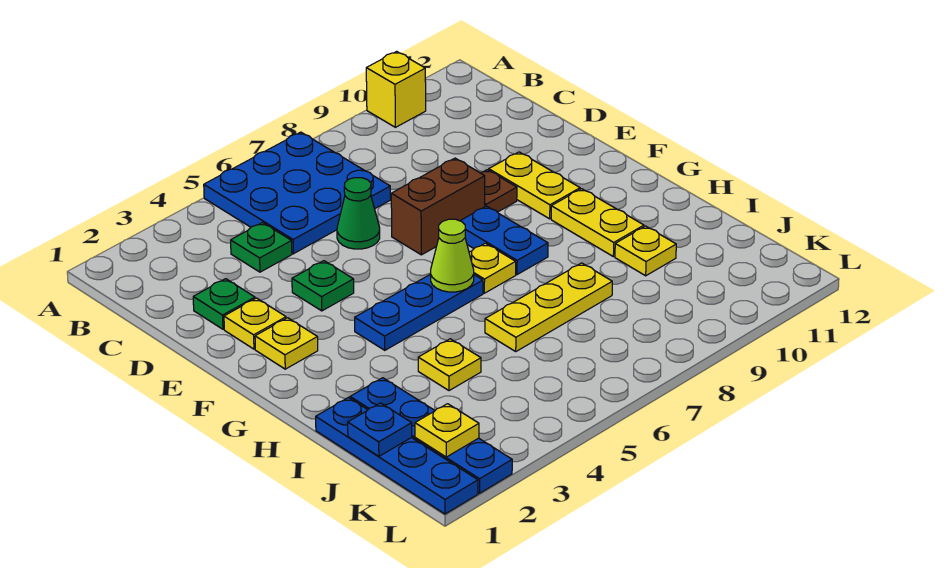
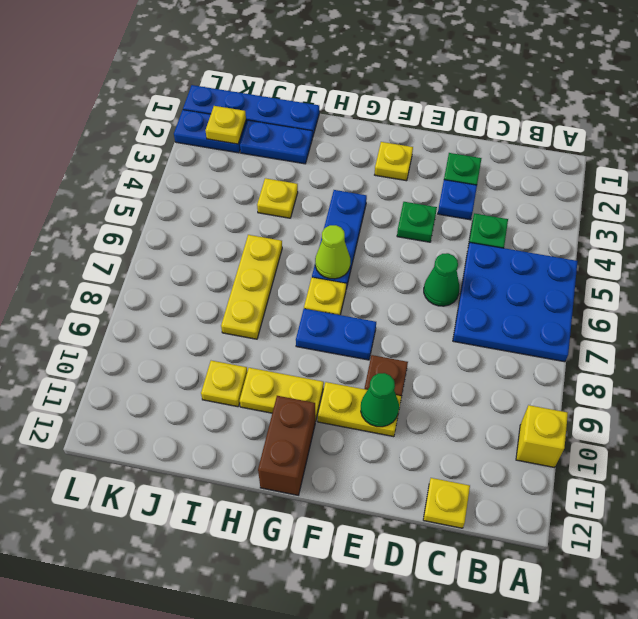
yellow 1x1 plate [224,298,286,349] -> yellow 1x1 plate moved to [423,478,470,528]
brown 1x2 brick [391,158,485,255] -> brown 1x2 brick moved to [258,396,315,495]
none -> green 1x1 cone [361,373,399,427]
blue 1x1 plate [348,403,412,456] -> blue 1x1 plate moved to [438,180,477,220]

